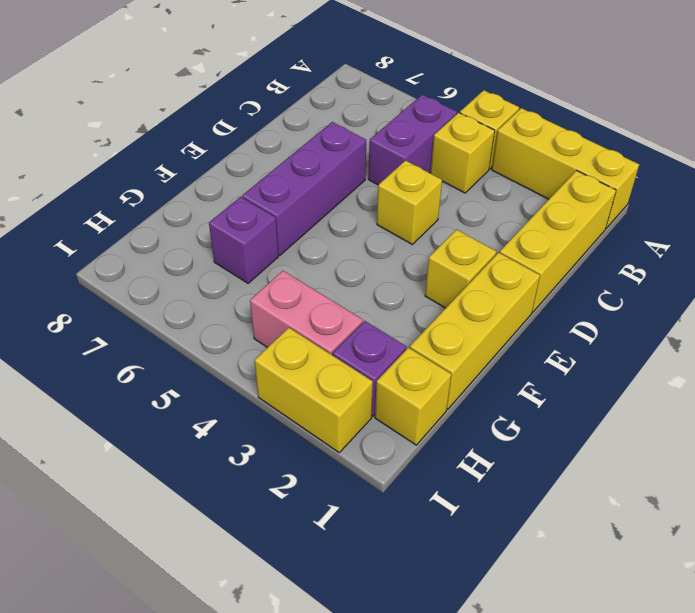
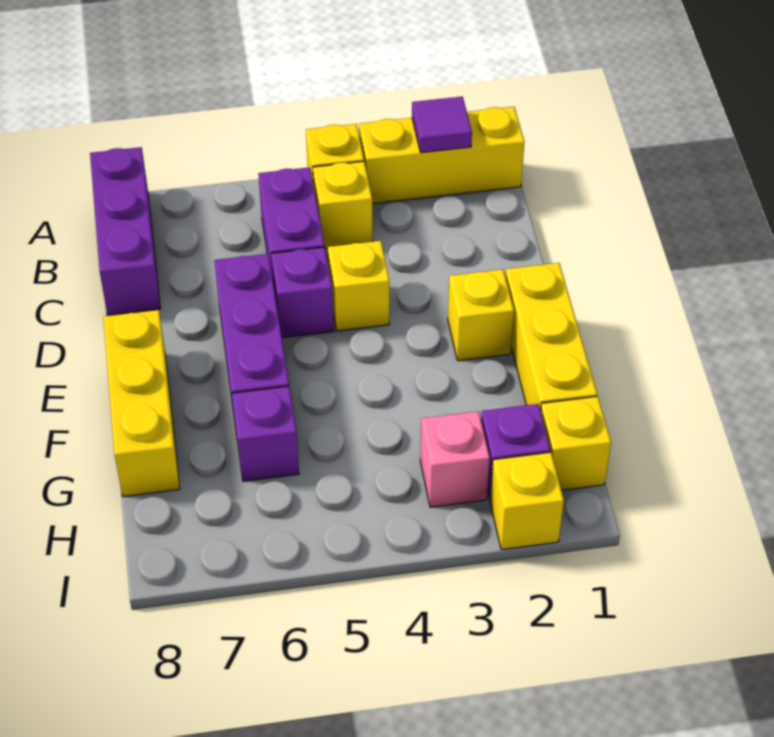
none -> purple 1x1 tile [412,96,472,153]
none -> purple 1x3 brick [90,147,161,315]
yellow 1x3 brick [500,171,616,312] -> yellow 1x3 brick moved to [103,310,180,497]
none -> purple 1x1 brick [271,247,334,338]
pink 1x2 brick [250,271,363,355] -> pink 1x1 brick [420,411,490,507]
yellow 1x2 brick [255,328,373,452] -> yellow 1x1 brick [490,452,564,550]

